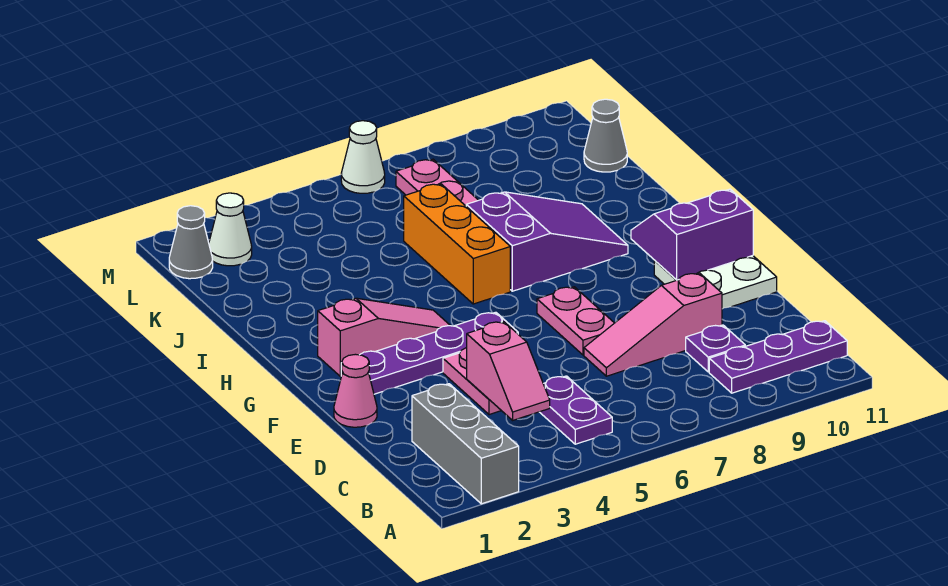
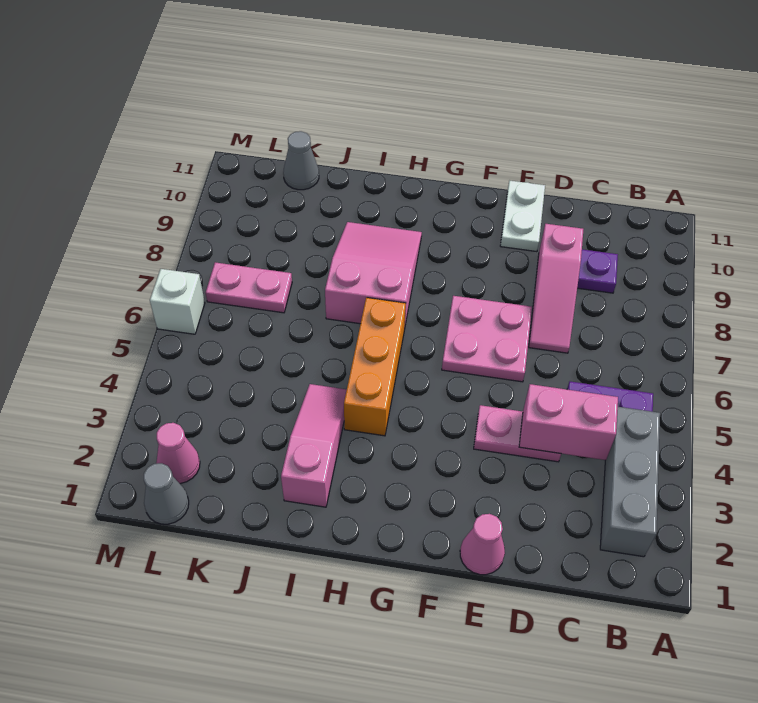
grey 1x3 brick [412,384,519,504] -> grey 1x3 brick turned to [600,407,660,557]
purple 1x3 plate [709,321,847,393] -> none
pink 1x2 slope [467,322,550,420] -> pink 1x2 brick [519,384,618,460]
pink 1x2 plate [537,287,614,355] -> pink 2x2 plate [442,296,532,382]
white 2x2 plate [654,256,777,309] -> white 1x2 plate [500,181,545,252]
purple 1x4 plate [341,312,518,394] -> none
purple 2x2 slope [631,189,753,280] -> none
pink 1x3 slope [318,298,450,376] -> pink 1x3 slope moved to [281,384,347,507]
orange 1x3 brick [404,184,510,304] -> orange 1x3 brick turned to [344,298,406,436]
purple 2x3 slope [466,192,628,291] -> pink 2x3 slope [325,222,422,330]
white 1x1 cone [209,193,252,266] -> pink 1x1 cone [156,423,200,484]
white 1x1 cone [341,121,385,193] -> white 1x1 brick [150,269,205,334]

